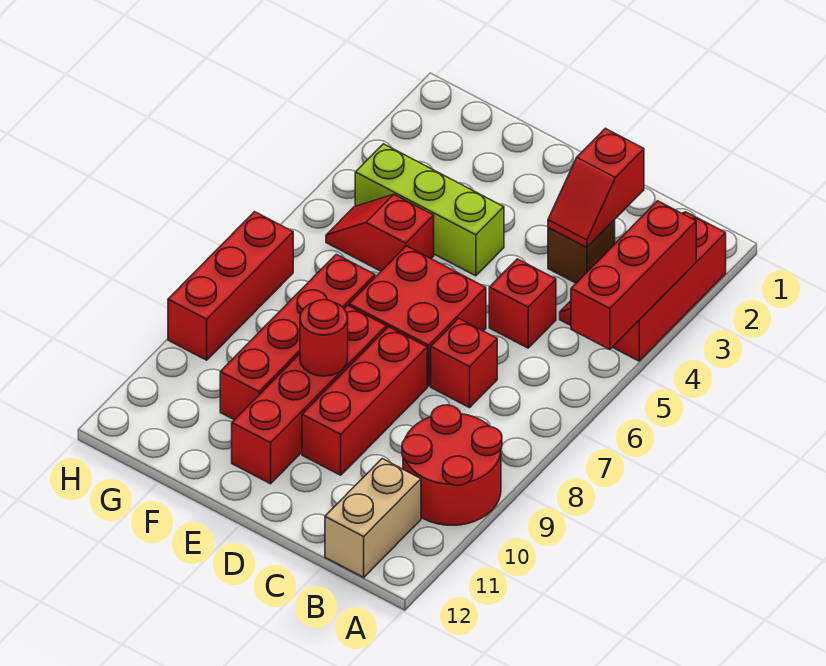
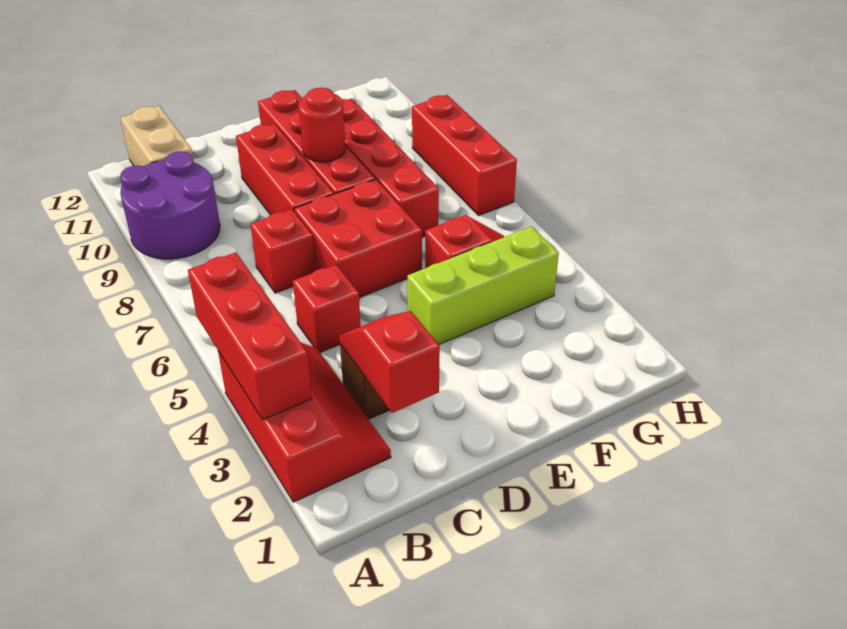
red 2x2 round brick [402,405,502,525] -> purple 2x2 round brick [120,151,220,259]

